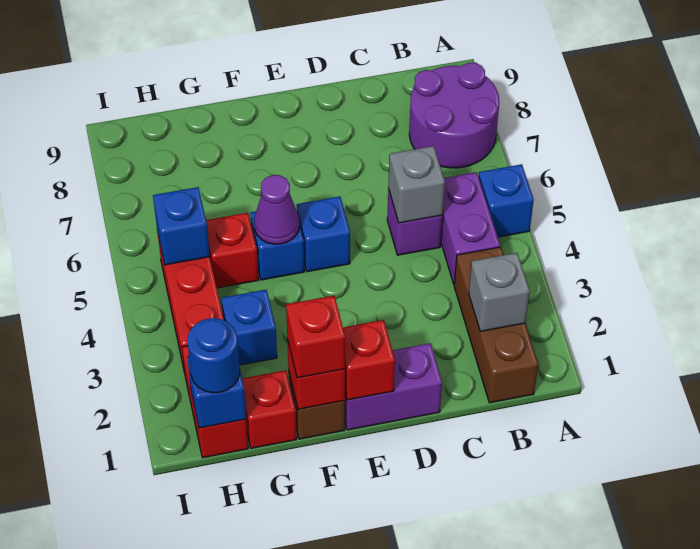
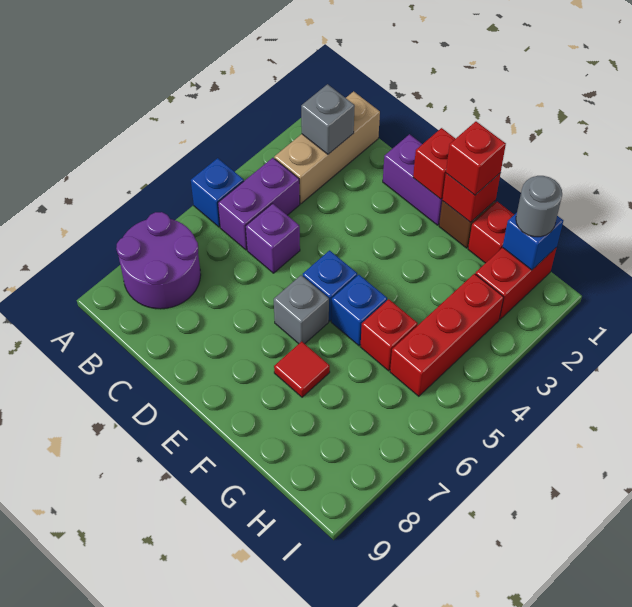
brown 1x3 brick [454,247,538,403] -> tan 1x3 brick [274,91,380,204]
grey 1x1 brick [388,146,445,223] -> grey 1x1 brick moved to [274,275,329,344]
purple 1x1 cone [254,175,299,244] -> none
none -> red 1x1 tile [274,341,330,397]
blue 1x1 brick [221,290,277,365] -> none
blue 1x1 round brick [188,318,240,393] -> grey 1x1 round brick [516,176,562,237]
blue 1x1 brick [153,187,210,265] -> none

